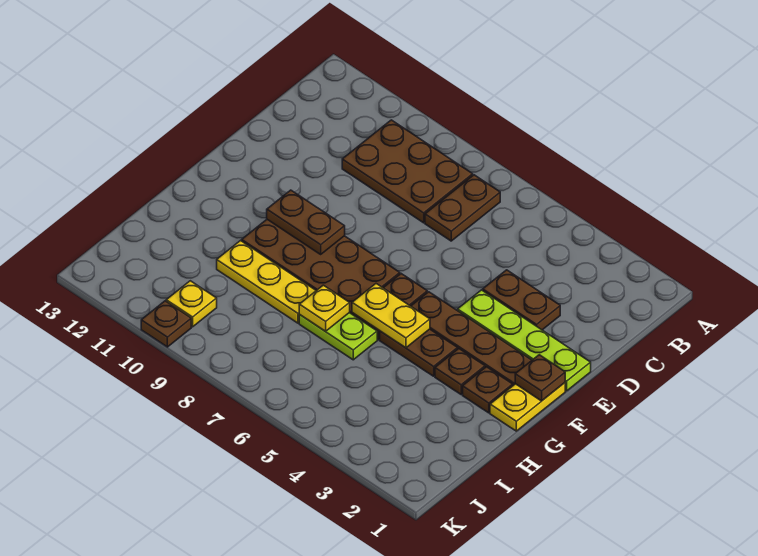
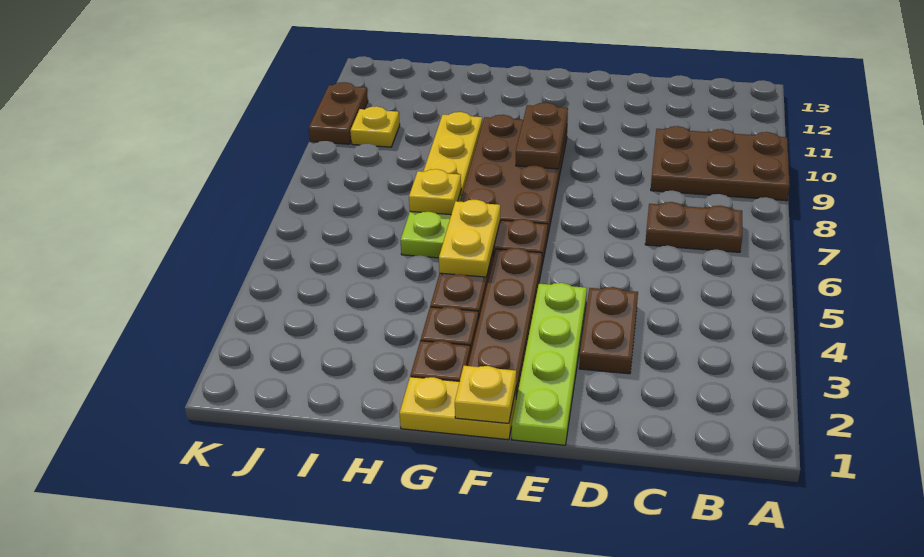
brown 2x3 plate [342,120,473,223] -> brown 2x3 plate turned to [651,126,790,201]
brown 1x1 plate [515,355,565,401] -> yellow 1x1 plate [455,366,516,423]
brown 1x1 plate [141,301,191,347] -> brown 1x2 plate [309,82,368,144]

